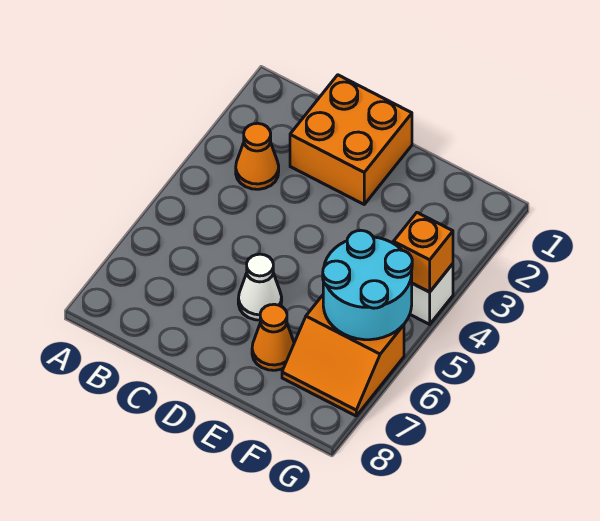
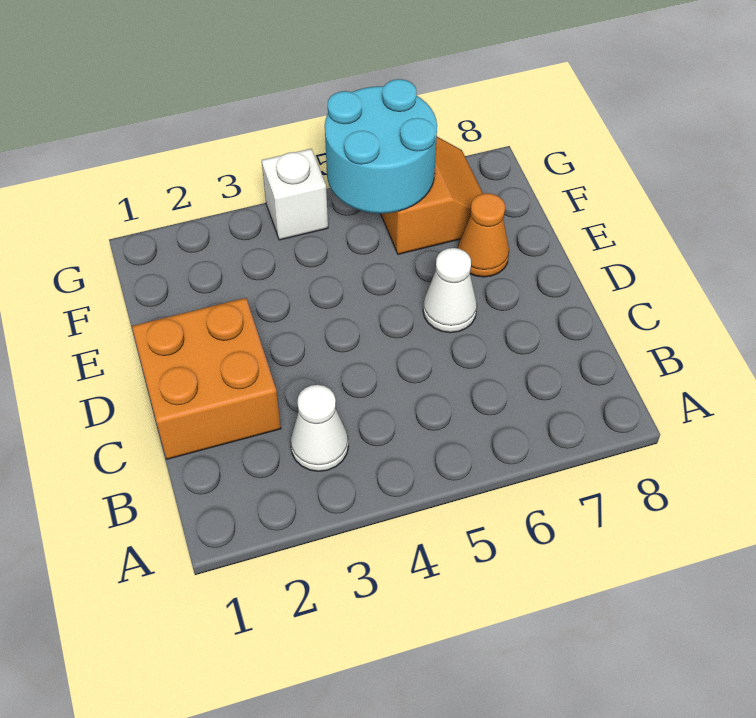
orange 1x1 cone [236,123,279,189] -> white 1x1 cone [290,385,348,471]
orange 1x1 brick [393,213,453,292] -> none

